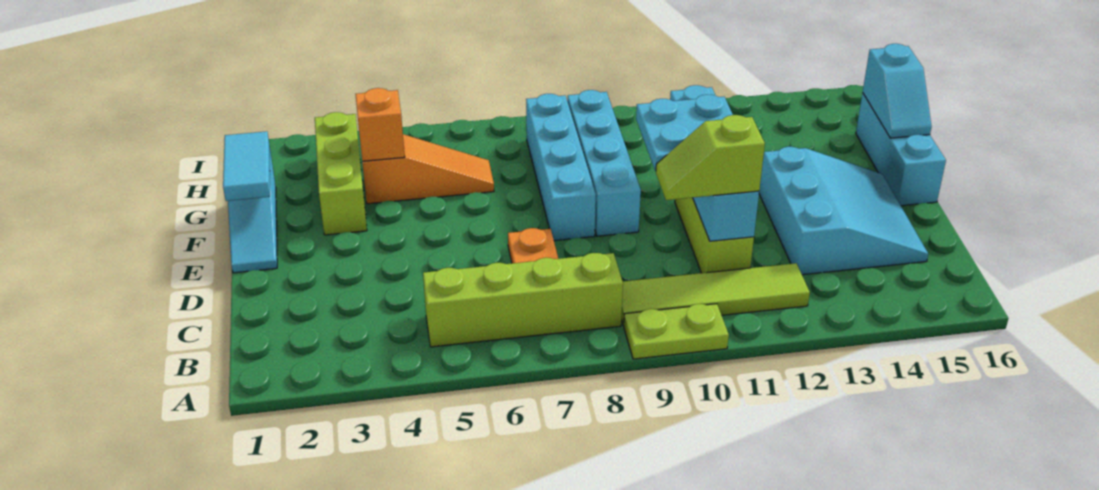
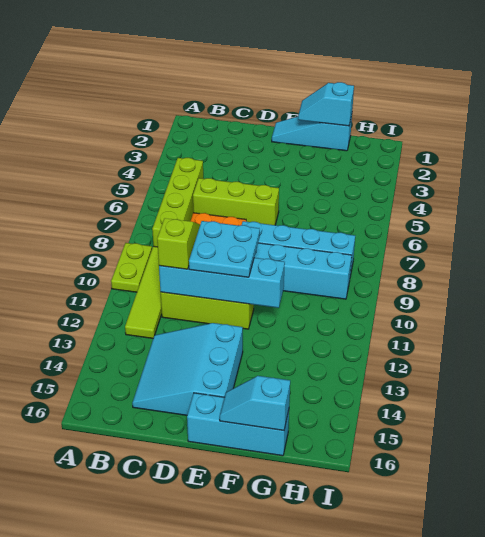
cyan 3x3 slope [759,147,928,275] -> cyan 3x3 slope turned to [132,323,243,415]
cyan 1x2 tile [223,131,270,201] -> cyan 1x2 slope [298,82,354,126]
lime 1x3 brick [315,112,367,235] -> lime 1x3 brick moved to [193,178,279,225]
orange 1x3 slope [362,134,494,204] -> none
orange 1x1 brick [355,88,405,161] -> none

